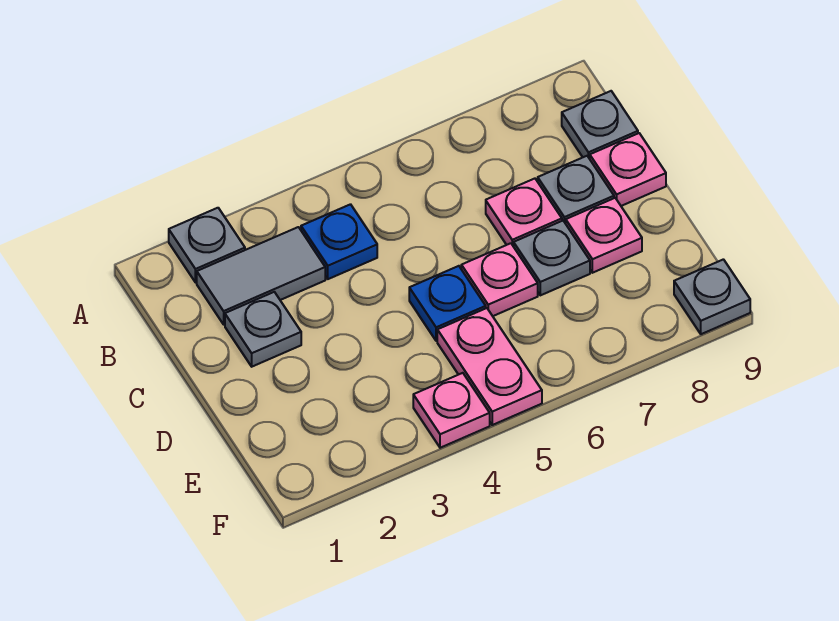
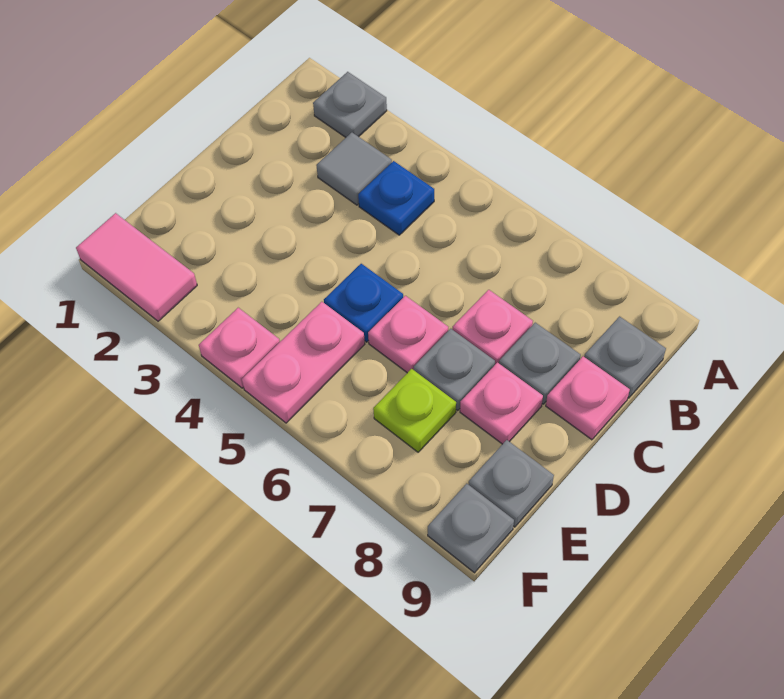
grey 1x2 tile [197,227,325,324] -> grey 1x1 tile [316,133,392,205]
grey 1x1 plate [225,292,301,367] -> grey 1x1 plate moved to [469,440,554,527]
none -> lime 1x1 plate [373,369,456,452]
none -> pink 1x2 tile [76,213,197,321]

